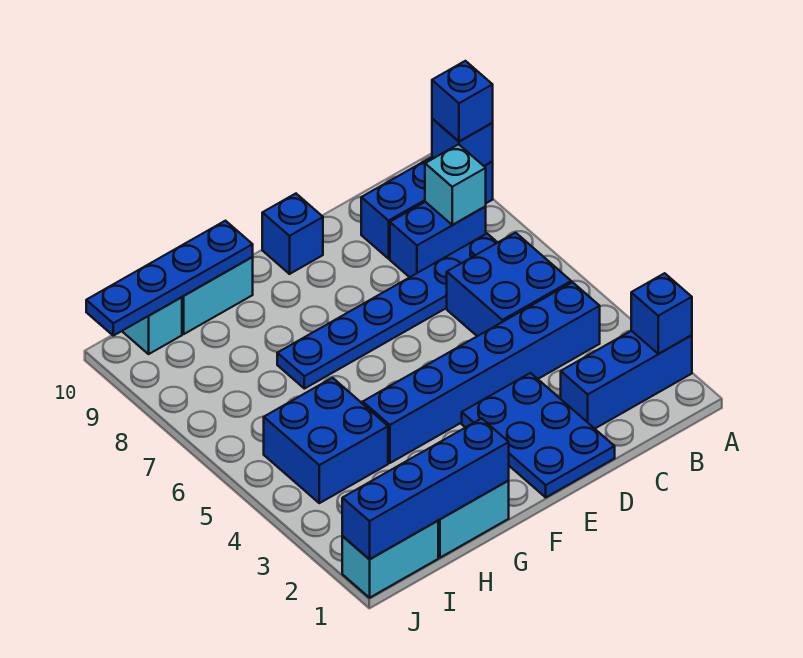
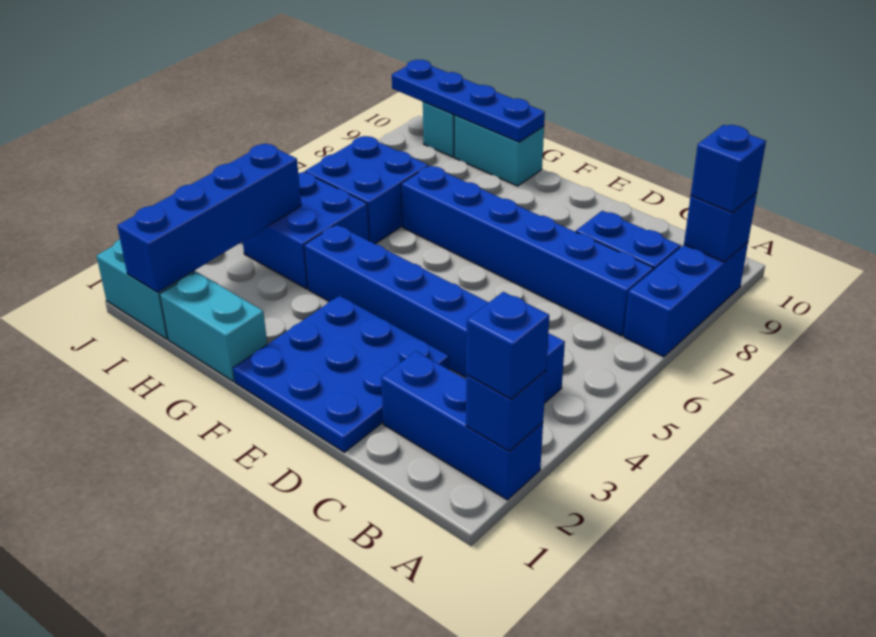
blue 1x3 brick [361,157,493,259] -> blue 1x3 brick turned to [624,242,748,357]
blue 2x2 brick [447,233,571,336] -> blue 2x2 brick moved to [305,136,428,244]
blue 1x6 plate [277,234,498,389] -> blue 1x6 brick [401,166,653,336]
cyan 1x1 brick [425,144,486,225] -> none
blue 2x3 plate [462,373,615,497] -> blue 3x3 plate [233,296,449,452]
blue 1x1 brick [262,194,323,274] -> blue 1x1 brick moved to [466,292,549,399]
blue 1x4 brick [342,418,509,559] -> blue 1x4 brick turned to [117,144,301,292]

